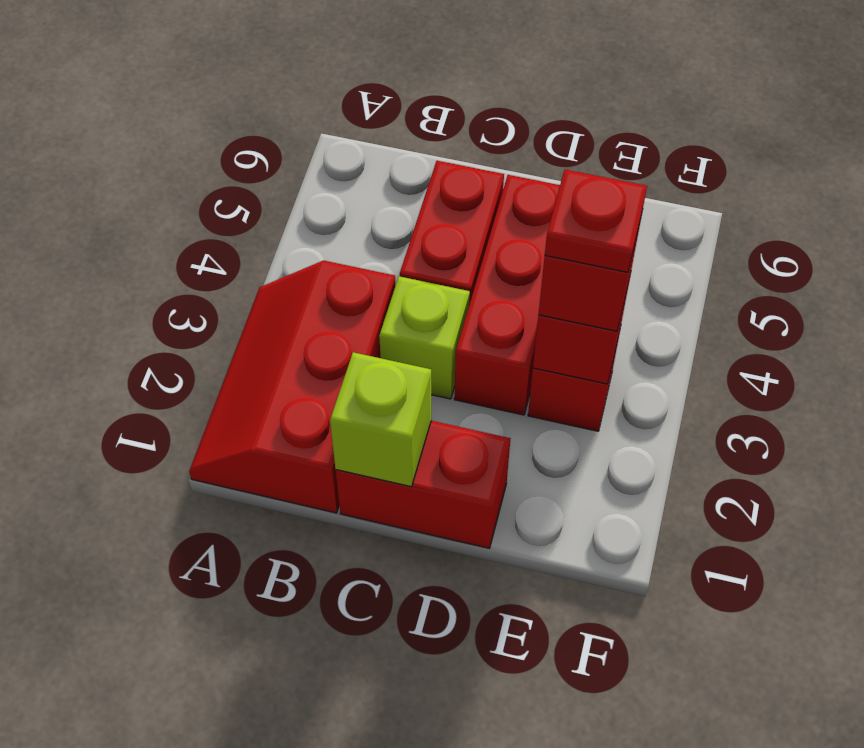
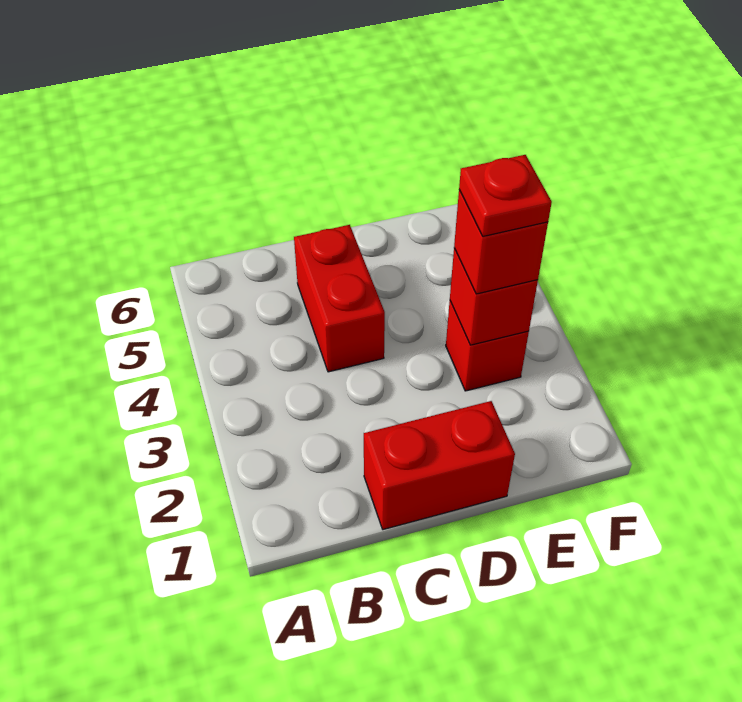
red 2x3 slope [189,261,396,513] -> none
lime 1x1 brick [330,352,431,487] -> none
lime 1x1 brick [379,276,470,399] -> none
red 1x3 brick [454,175,560,415] -> none

